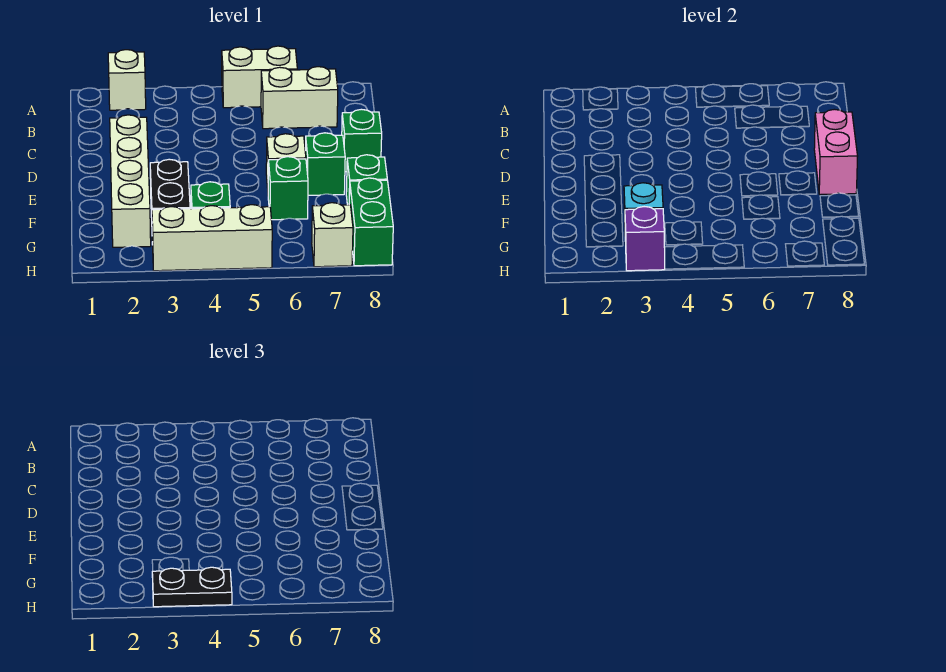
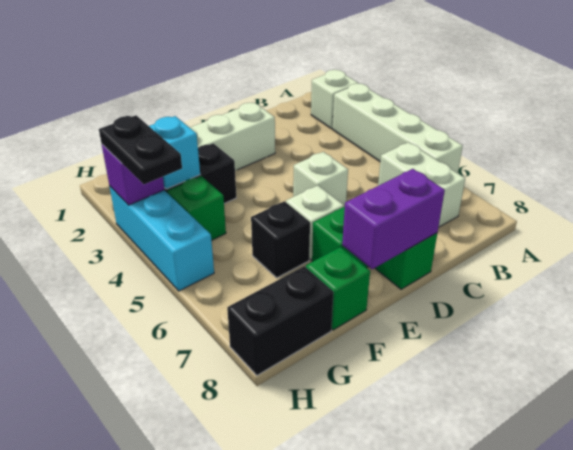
white 1x2 brick [222,46,297,108] -> white 1x4 brick [333,83,463,173]
pink 1x2 brick [814,109,858,195] -> purple 1x2 brick [342,169,445,269]
green 1x1 brick [268,157,308,220] -> black 1x1 brick [251,201,310,278]
green 1x2 brick [349,178,393,266] -> black 1x2 brick [227,266,334,375]
white 1x3 brick [152,205,272,271] -> cyan 1x3 brick [110,187,214,291]
white 1x1 brick [312,203,353,267] -> white 1x1 brick moved to [293,152,348,207]

